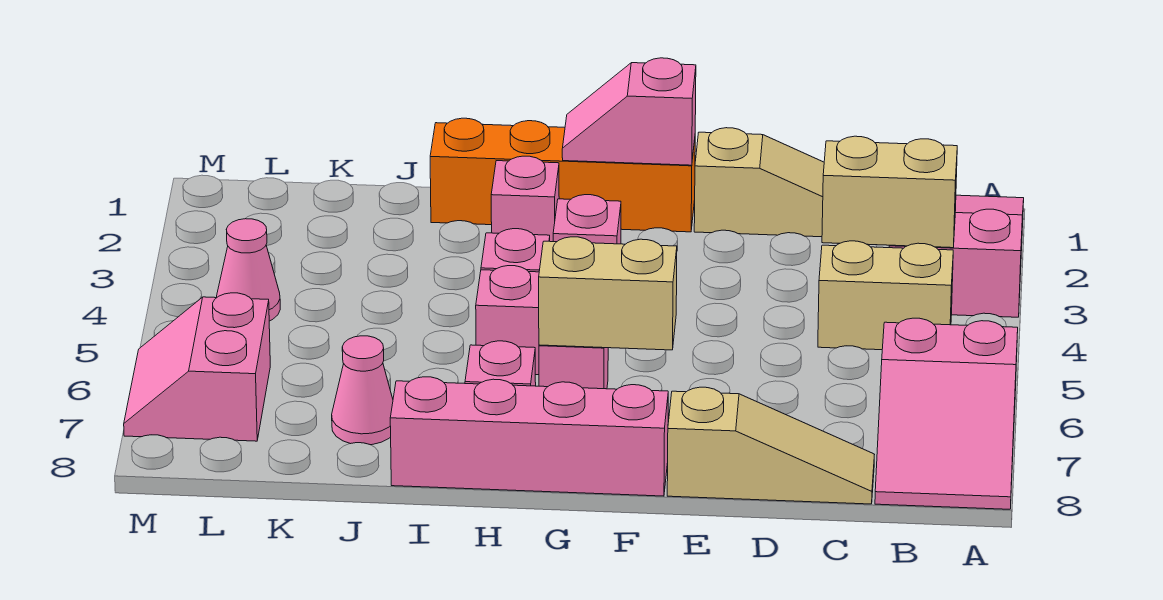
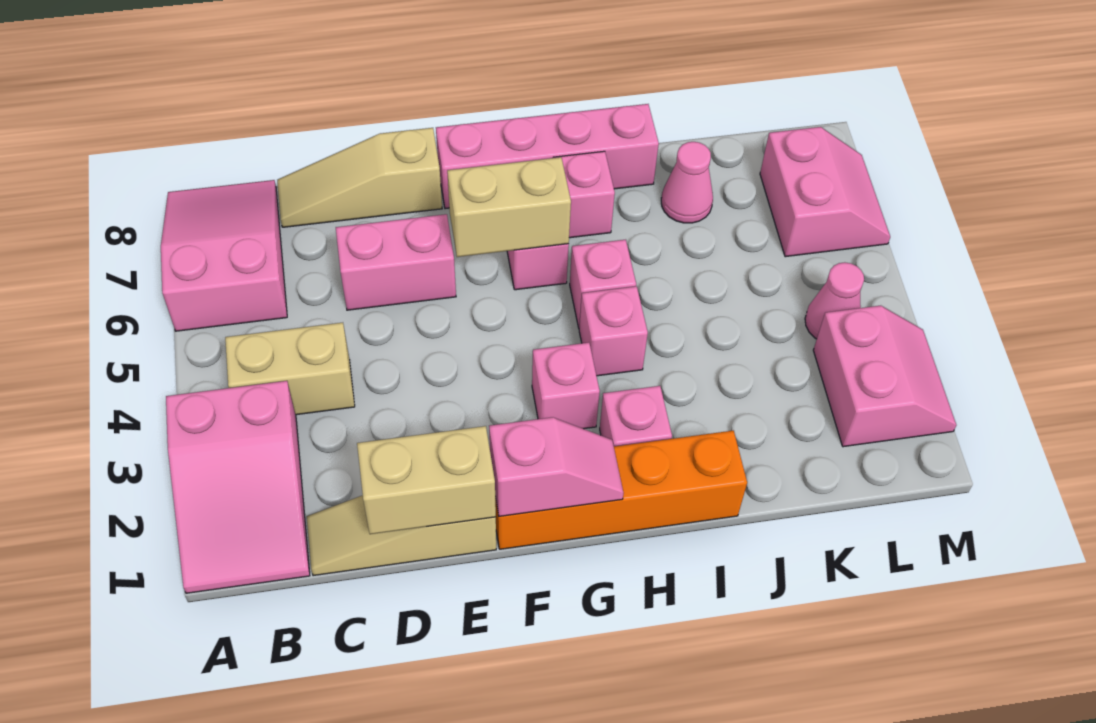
tan 1x2 brick [822,136,957,248] -> tan 1x2 brick moved to [357,426,496,534]
none -> pink 1x2 brick [336,214,456,310]
none -> pink 2x2 slope [813,306,956,447]

